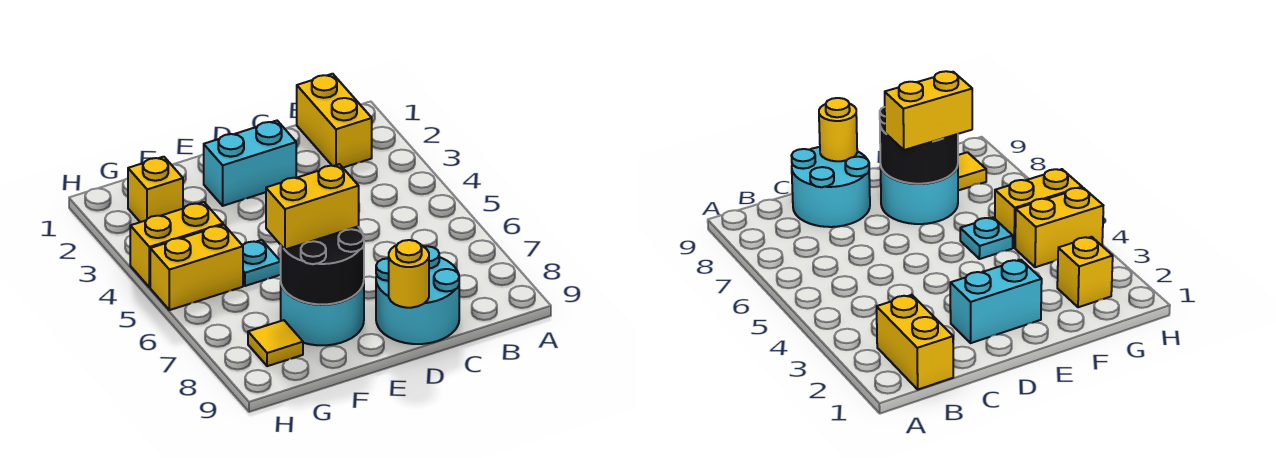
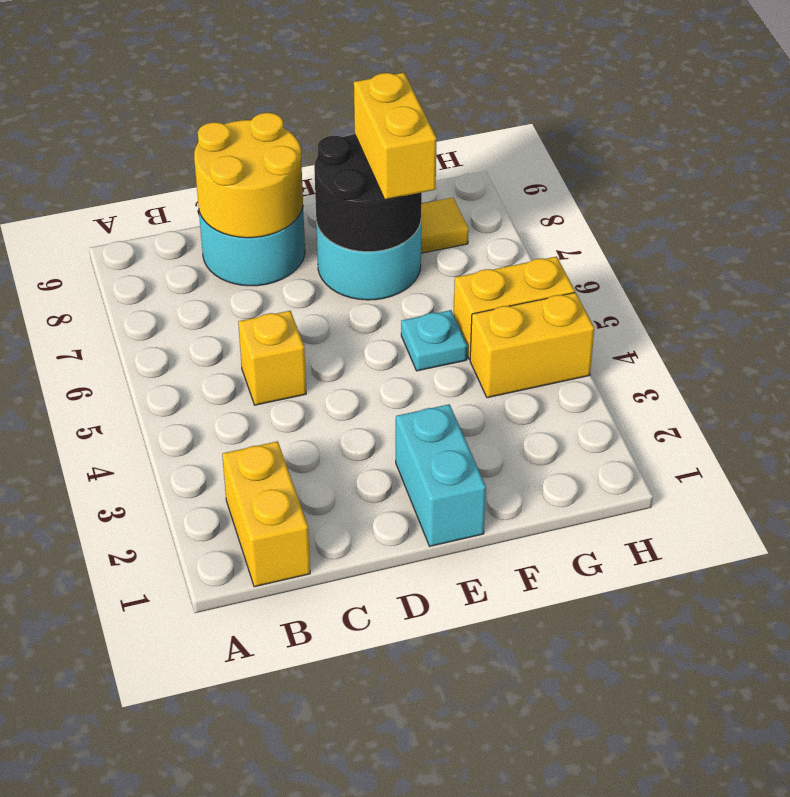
cyan 1x2 brick [204,121,296,206] -> cyan 1x2 brick turned to [396,404,486,546]
yellow 1x1 round brick [389,240,429,308] -> yellow 2x2 round brick [194,113,303,238]
yellow 1x2 brick [266,164,359,249] -> yellow 1x2 brick turned to [354,73,437,200]
yellow 1x1 brick [128,157,183,222] -> yellow 1x1 brick moved to [238,311,306,405]

